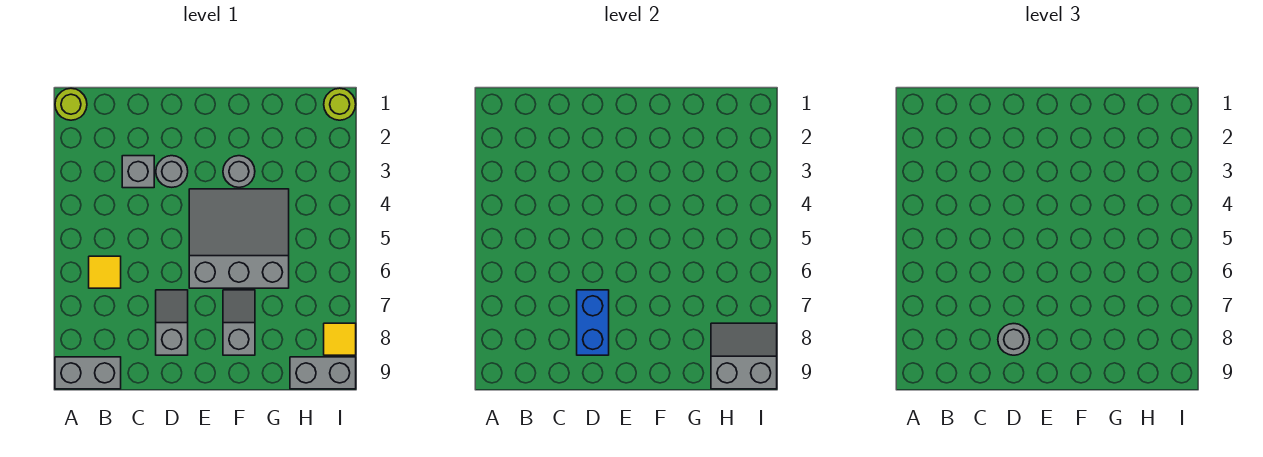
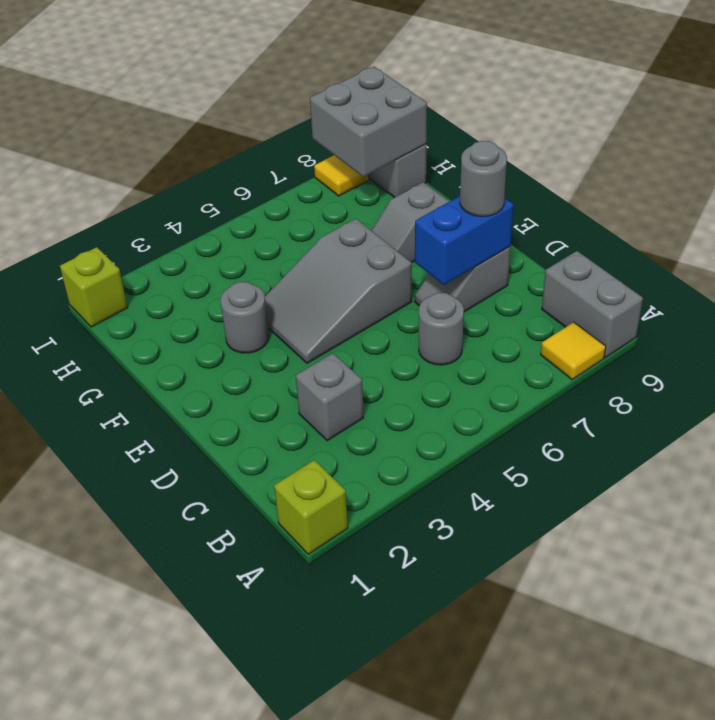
lime 1x1 round brick [55,88,87,120] -> lime 1x1 brick [274,460,348,554]
yellow 1x1 tile [89,256,121,288] -> yellow 1x1 tile moved to [541,322,606,379]
grey 1x1 round brick [156,156,188,187] -> grey 1x1 round brick moved to [419,293,464,365]
grey 3x3 slope [189,189,289,288] -> grey 2x3 slope [265,219,412,363]
grey 2x2 slope [711,323,777,389] -> grey 2x2 brick [310,67,427,177]
lime 1x1 round brick [324,88,356,120] -> lime 1x1 brick [60,247,128,327]

